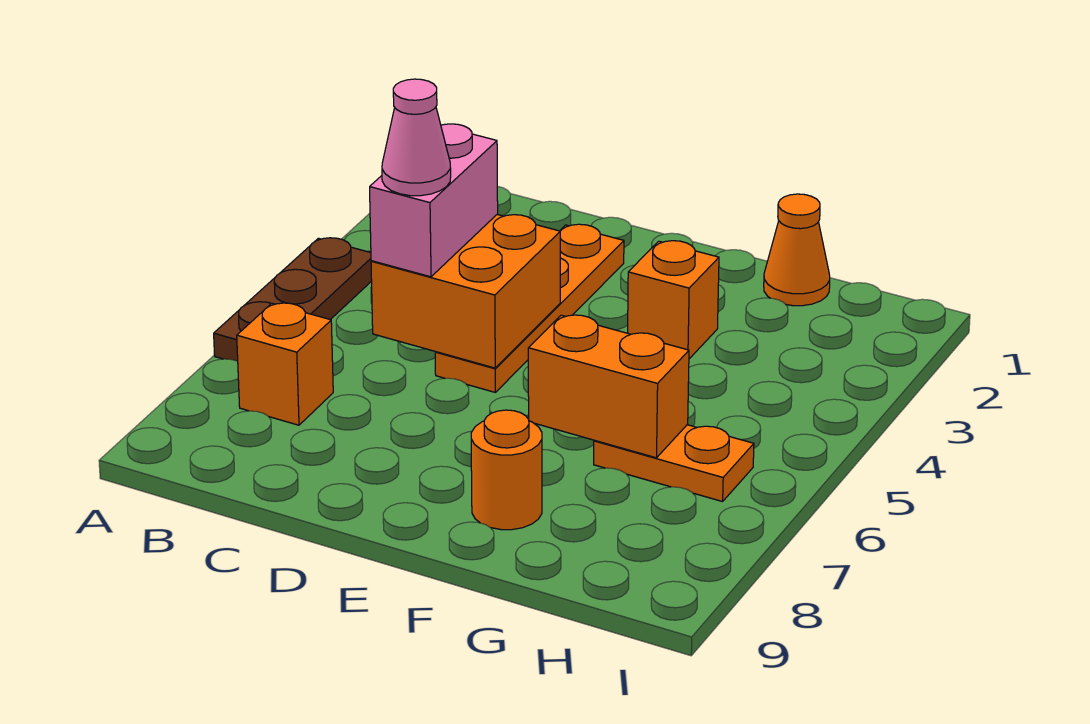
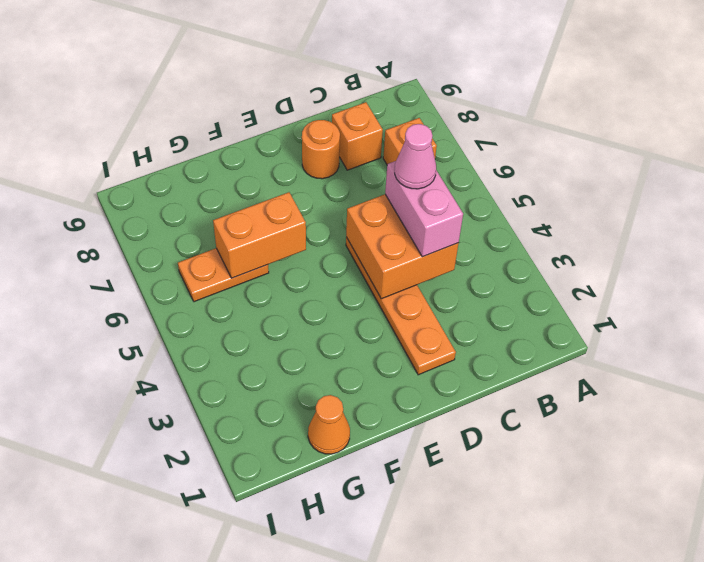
brown 1x3 plate [214,238,372,361] -> none
orange 1x1 brick [628,241,719,359] -> orange 1x1 brick moved to [332,102,383,170]
orange 1x1 round brick [471,410,542,530] -> orange 1x1 round brick moved to [302,120,340,179]

